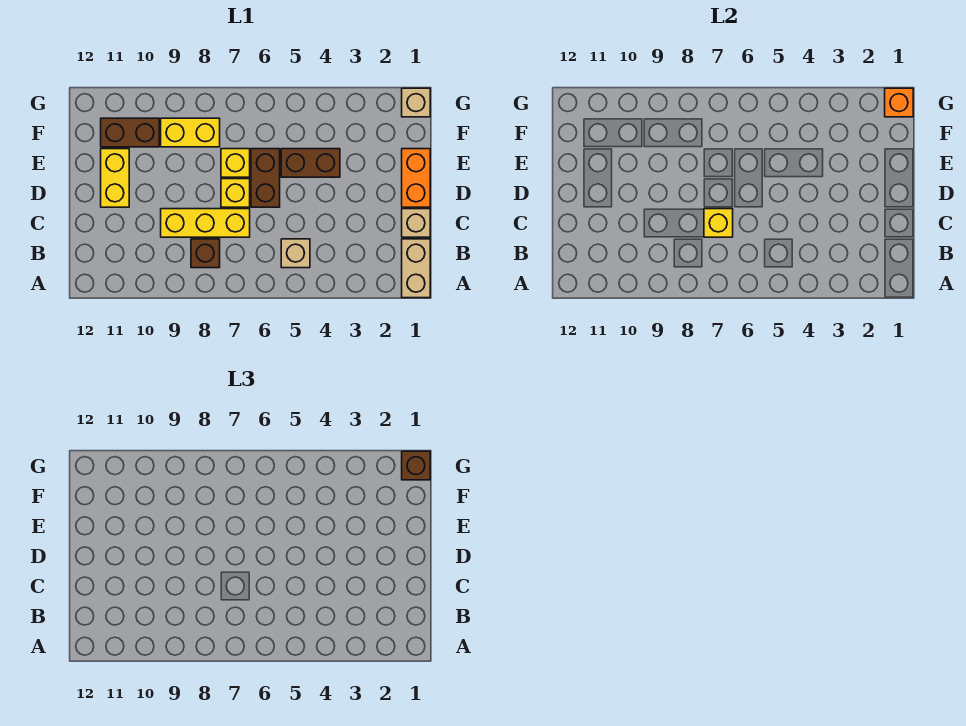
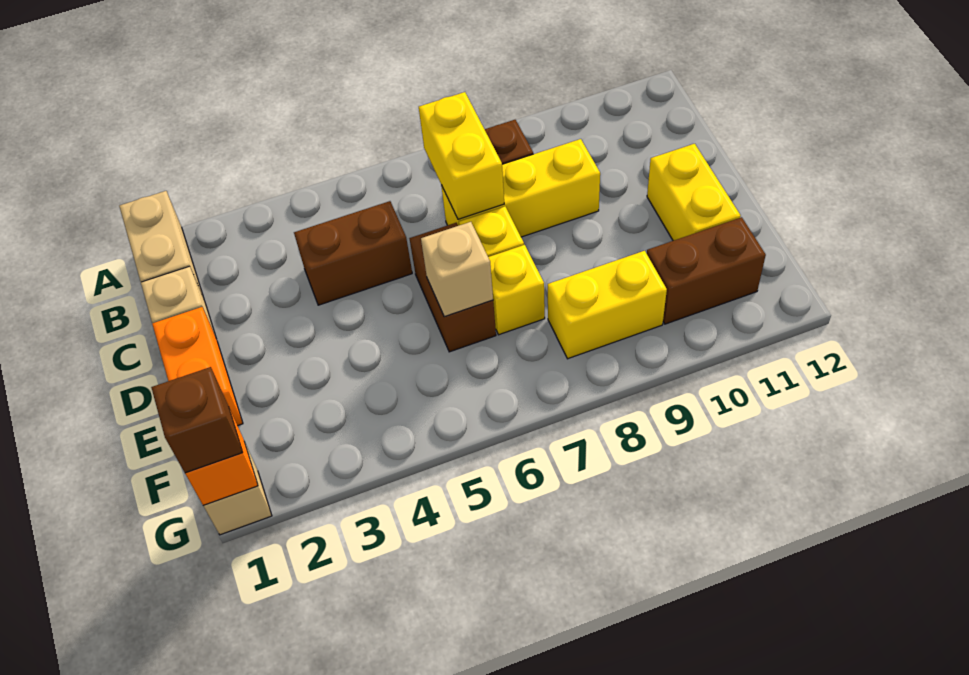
tan 1x1 brick [281,239,310,268] -> tan 1x1 brick moved to [421,222,493,317]
yellow 1x1 brick [704,209,733,237] -> yellow 1x2 brick [419,92,504,219]
brown 1x2 brick [281,149,340,177] -> brown 1x2 brick moved to [294,201,412,305]

